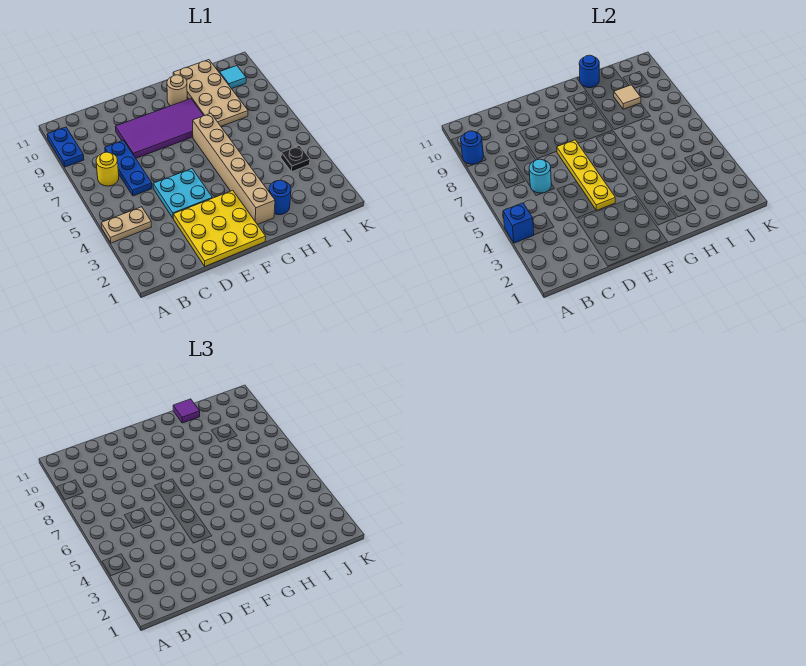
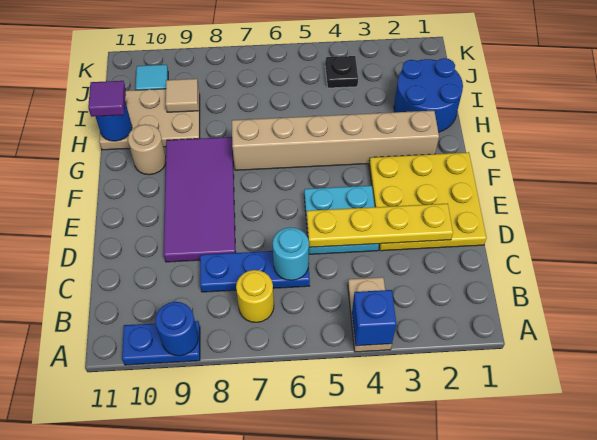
yellow 1x4 plate [557,140,615,211] -> yellow 1x4 plate moved to [307,203,453,247]
blue 1x1 round brick [269,180,291,215] -> blue 2x2 round brick [394,58,463,132]
tan 2x4 plate [173,60,248,126] -> tan 2x3 plate [99,88,200,150]

